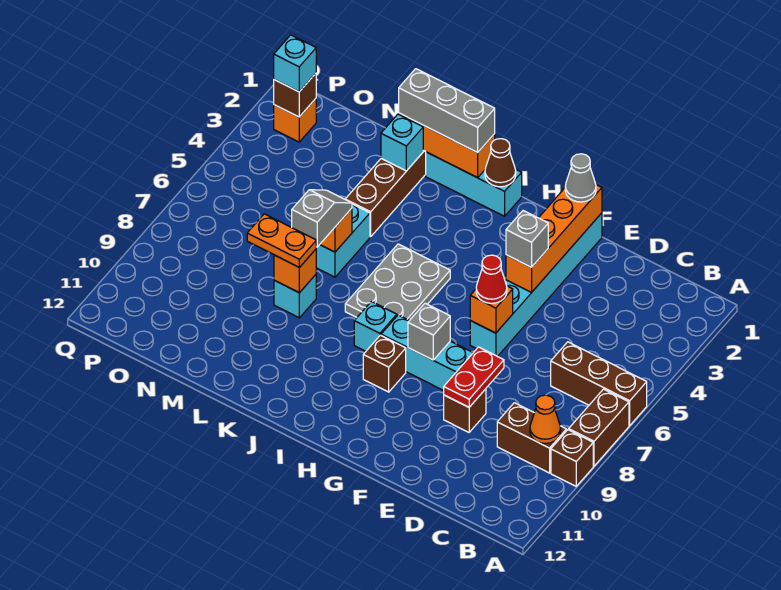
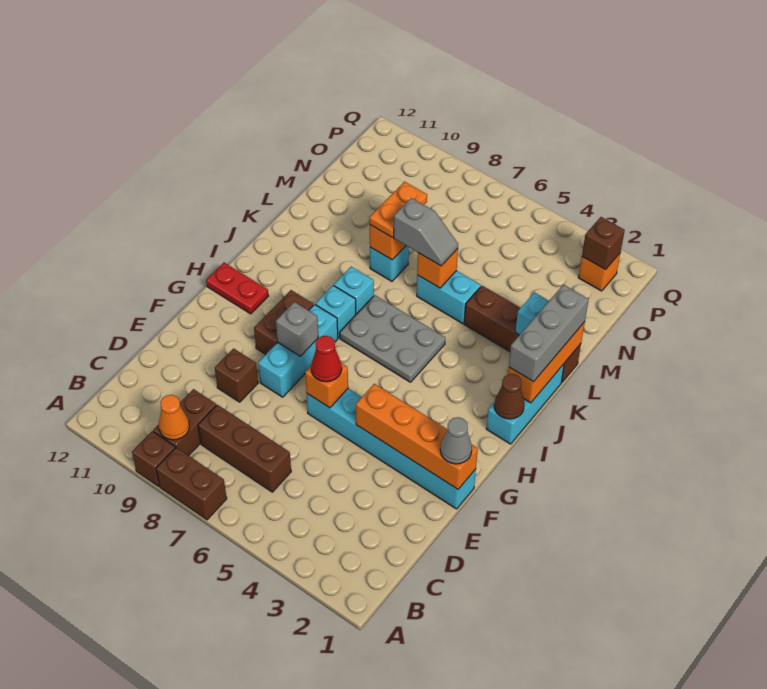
brown 1x3 brick [551,342,647,426] -> brown 1x3 brick turned to [198,405,291,492]
red 1x2 plate [444,347,504,407] -> red 1x2 plate moved to [206,263,268,314]
grey 1x1 brick [506,211,548,267] -> none
brown 1x1 brick [363,335,406,392] -> brown 1x2 brick [254,290,313,354]
cyan 1x1 brick [274,35,316,92] -> cyan 1x1 brick moved to [334,267,374,314]

